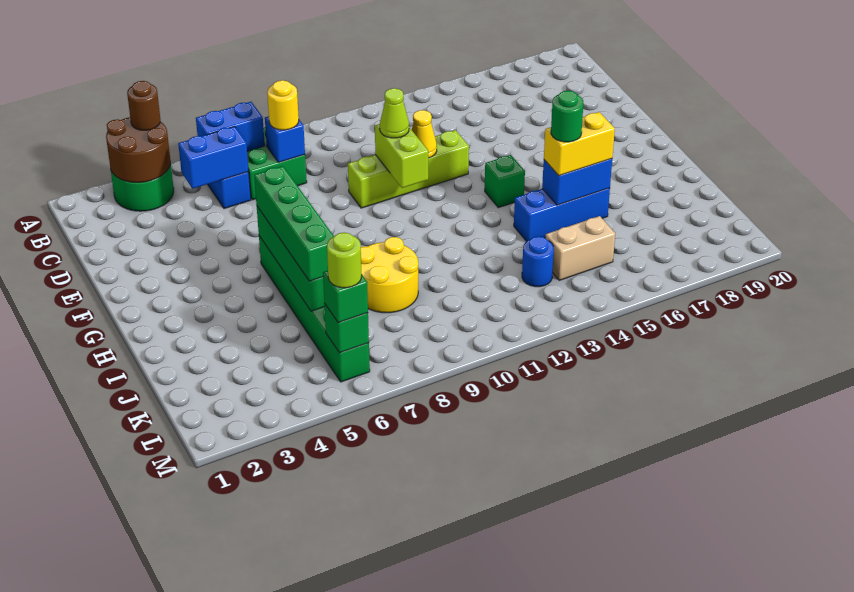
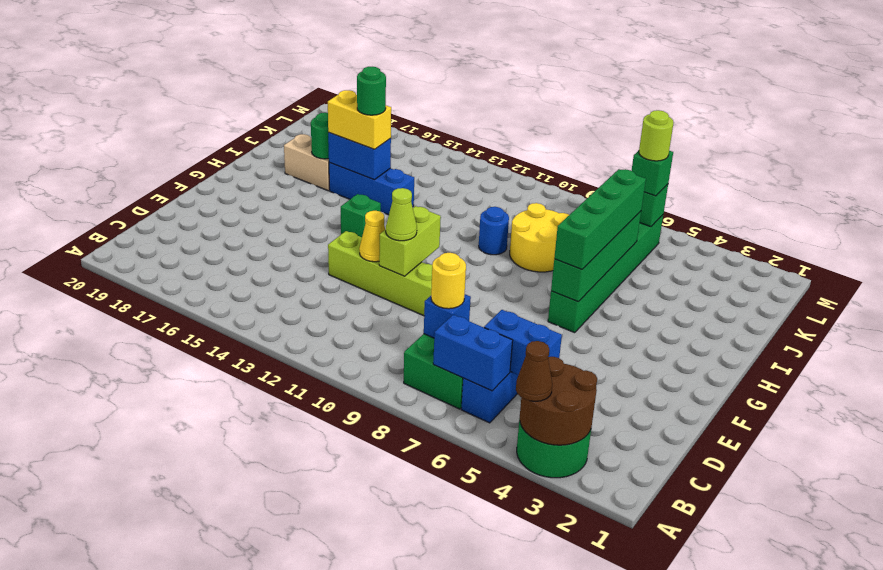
brown 1x1 round brick [127,81,160,130] -> brown 1x1 cone [516,341,552,401]
none -> green 1x1 round brick [311,113,329,159]
blue 1x1 round brick [522,236,554,287] -> blue 1x1 round brick moved to [479,207,509,255]
tan 1x2 brick [546,216,615,280] -> tan 1x2 brick moved to [284,134,329,191]

